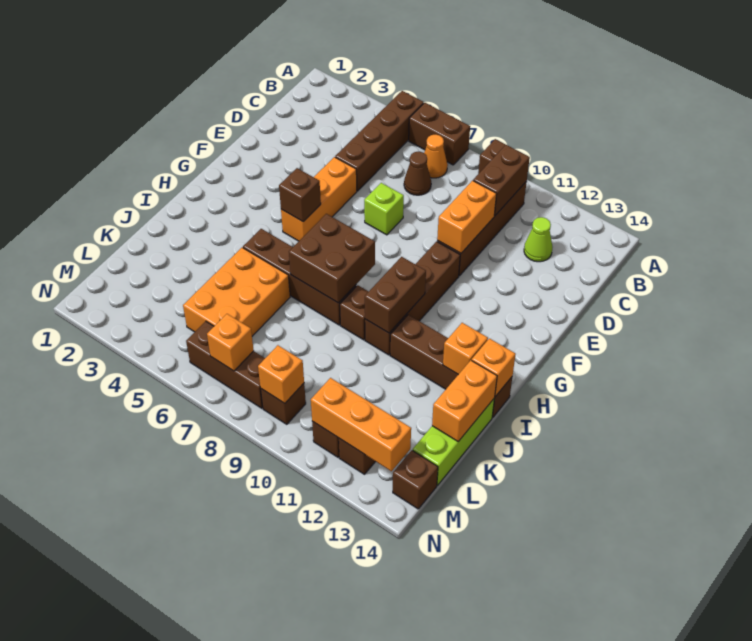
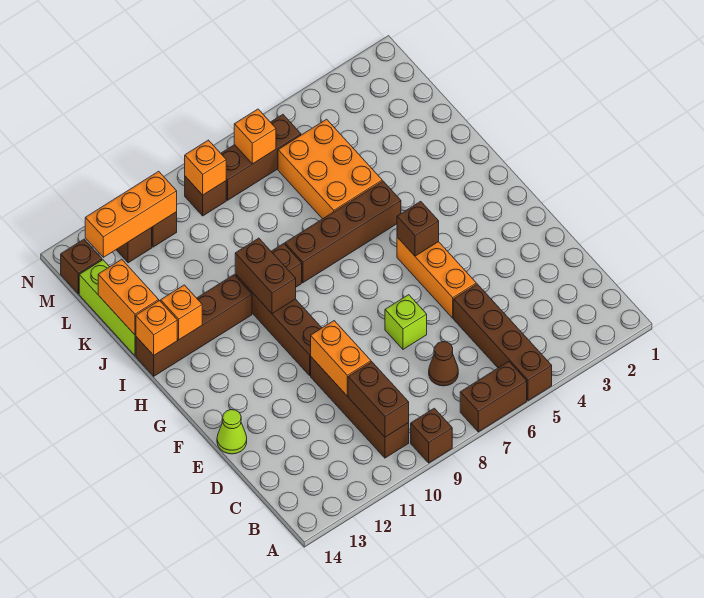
orange 1x1 cone [424,135,448,178] -> none
lime 1x1 cone [524,217,553,262] -> lime 1x1 cone moved to [217,410,247,454]
brown 2x2 brick [289,214,375,303] -> none

